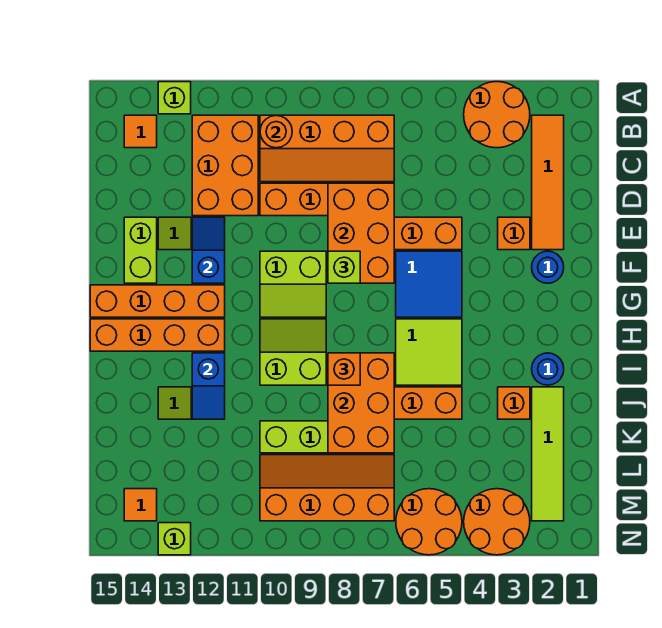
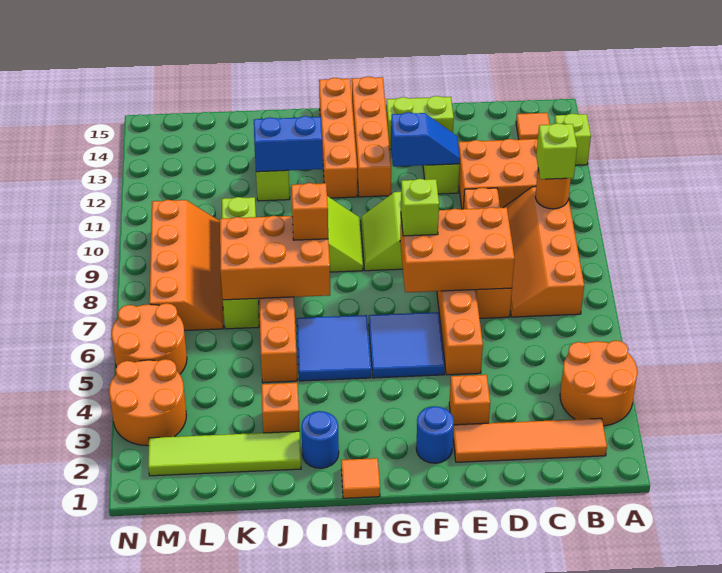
lime 2x2 tile [396,319,462,385] -> blue 2x2 tile [297,315,371,381]
blue 1x2 slope [192,353,225,419] -> blue 1x2 brick [254,116,323,172]
orange 1x1 tile [124,489,157,521] -> orange 1x1 tile moved to [341,458,380,498]
lime 1x1 brick [158,523,191,555] -> lime 1x1 brick moved to [536,123,577,179]

